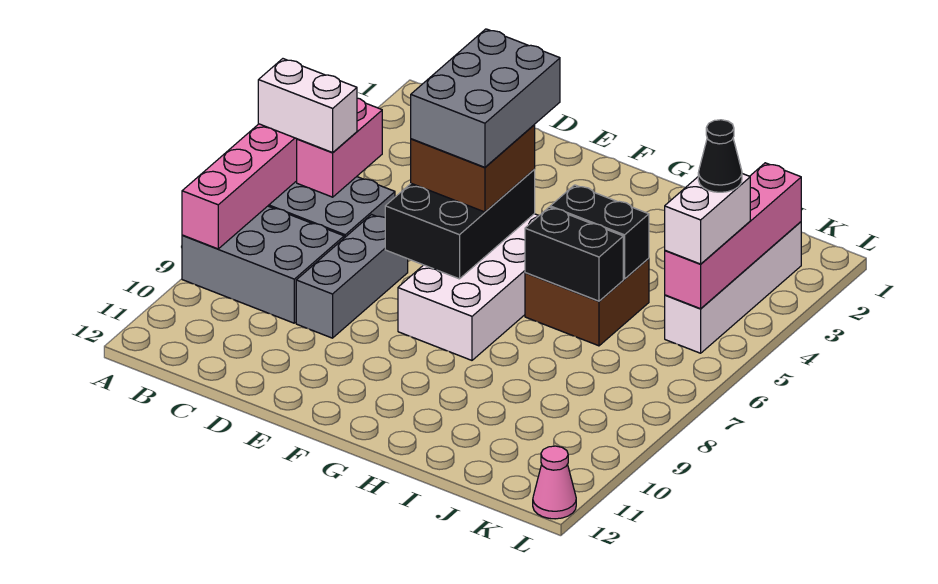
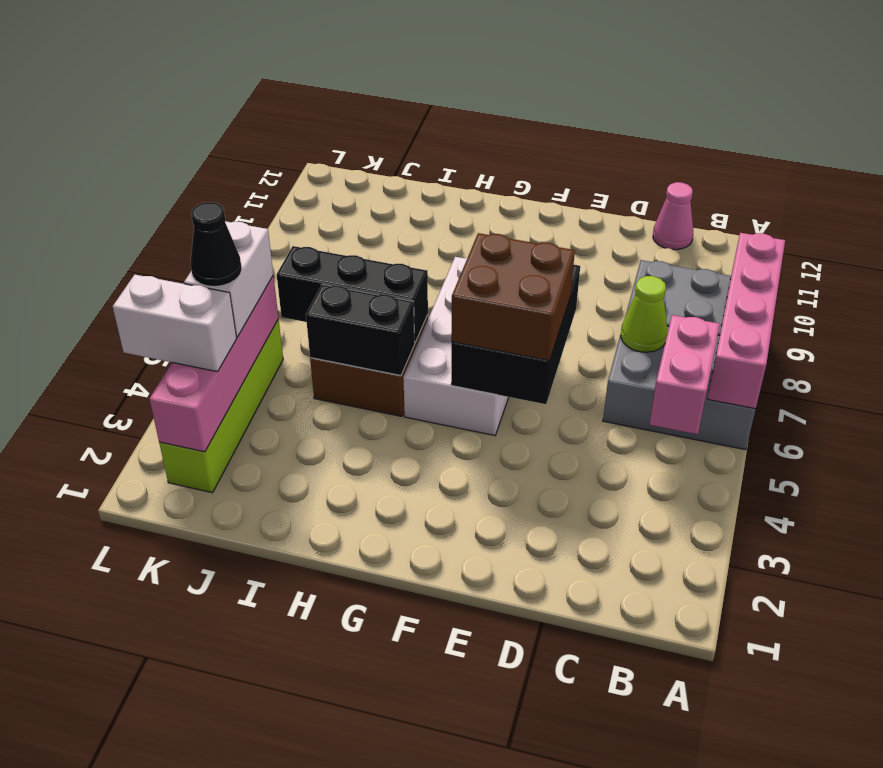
white 1x2 brick [258,59,357,152] -> white 1x2 brick moved to [113,275,237,372]
none -> lime 1x1 cone [621,276,667,352]
grey 1x3 brick [296,215,408,338] -> none
grey 2x3 brick [411,29,560,167] -> none
black 1x2 brick [525,207,623,301] -> black 1x3 brick [277,246,428,342]
white 1x4 brick [665,222,801,353] -> lime 1x4 brick [159,319,283,493]
pink 1x1 cone [533,446,576,519] -> pink 1x1 cone moved to [653,182,693,250]

